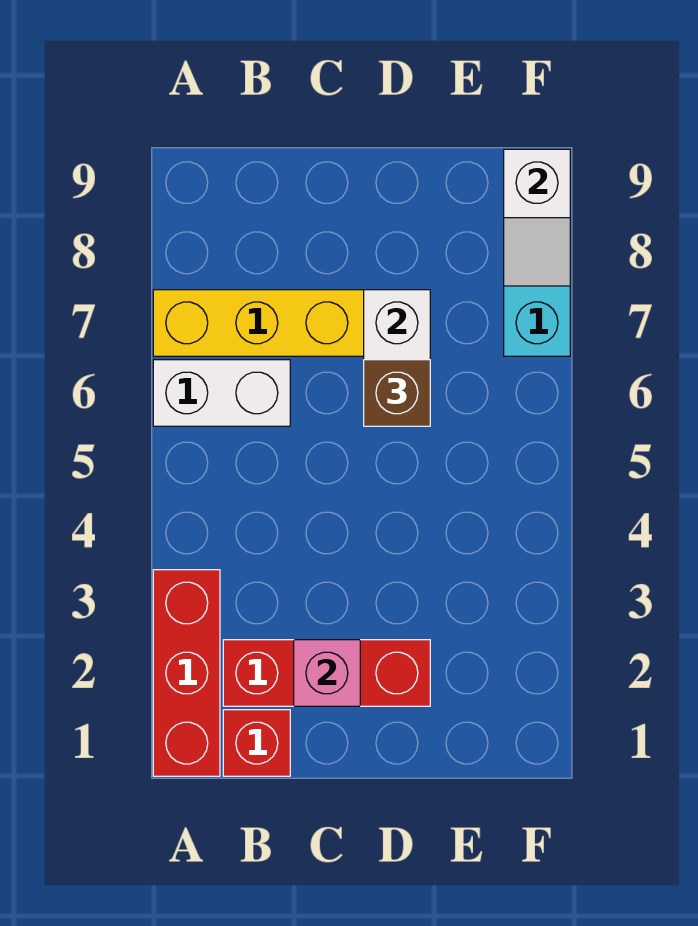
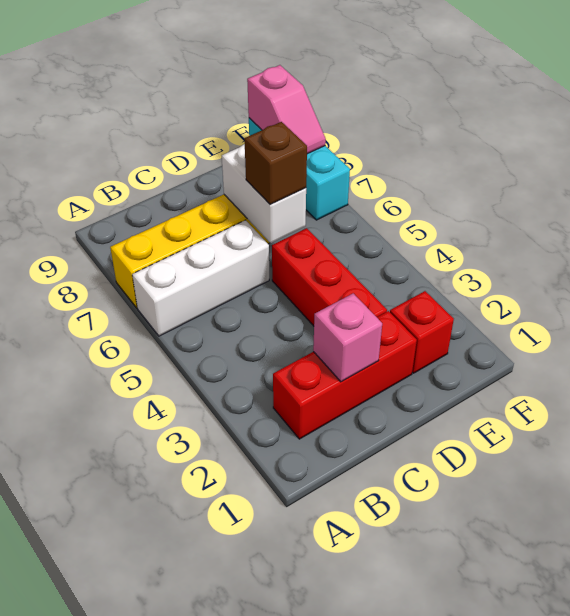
red 1x3 brick [153,570,220,776] -> red 1x3 brick moved to [272,228,387,326]
white 1x2 brick [153,360,290,426] -> white 1x3 brick [132,220,269,336]
red 1x1 brick [223,710,290,776] -> red 1x1 brick moved to [390,291,454,373]
white 1x2 slope [504,149,570,286] -> pink 1x2 slope [247,65,326,154]

